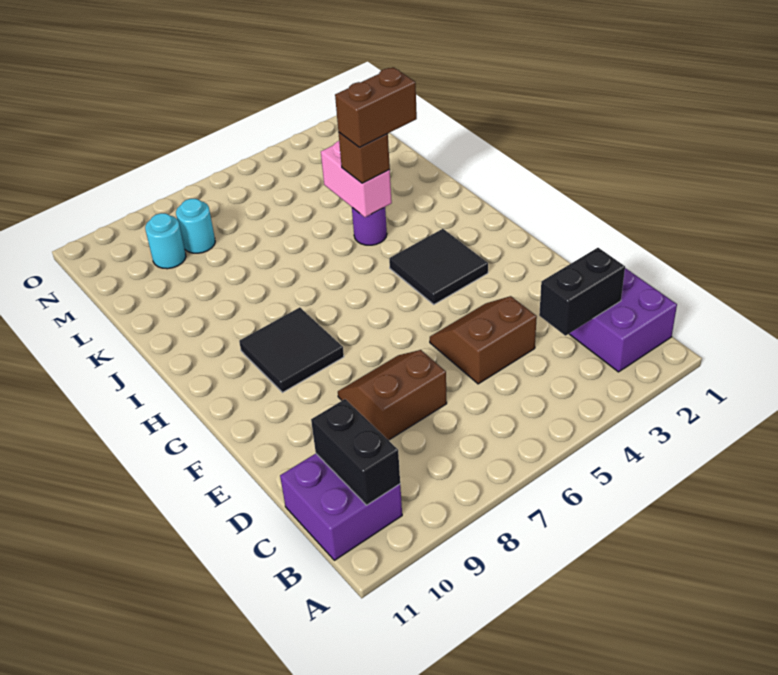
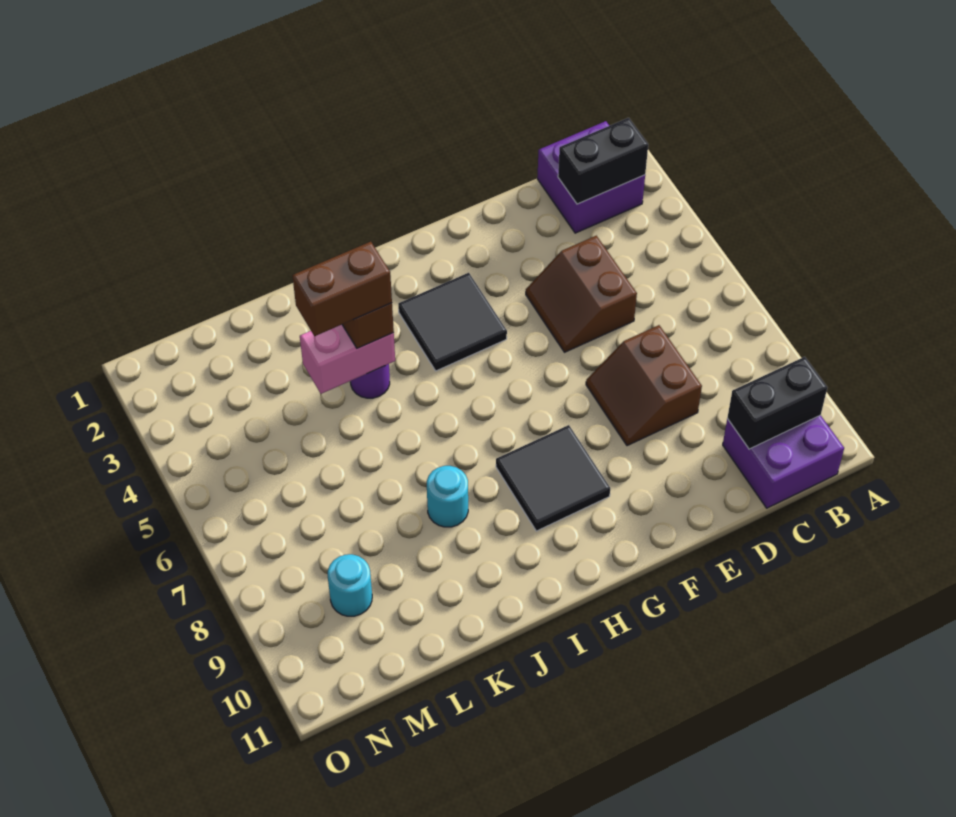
black 1x2 brick [539,248,625,336] -> black 1x2 brick turned to [558,118,648,204]
brown 1x2 brick [335,67,417,147] -> brown 1x2 brick turned to [292,242,392,336]
cyan 1x1 round brick [176,199,215,253] -> cyan 1x1 round brick moved to [427,466,468,527]

